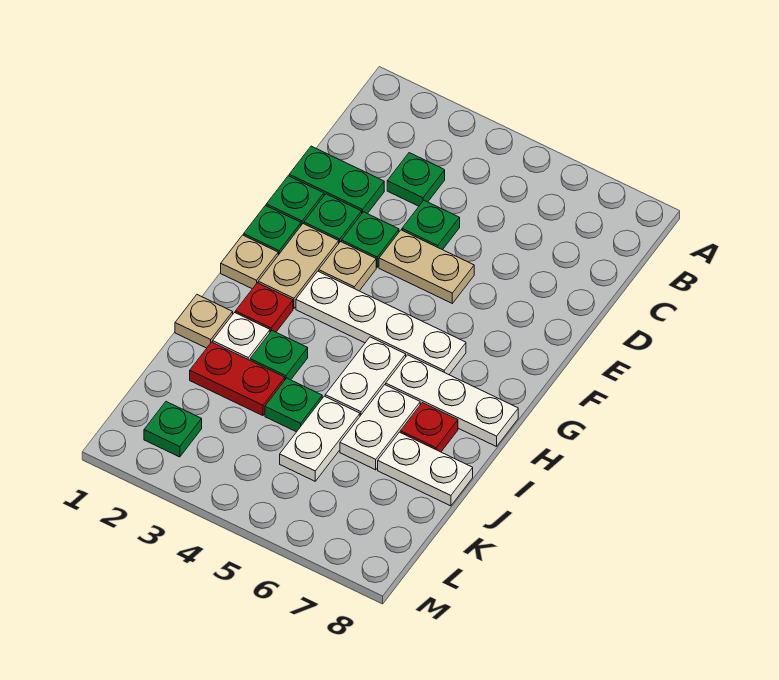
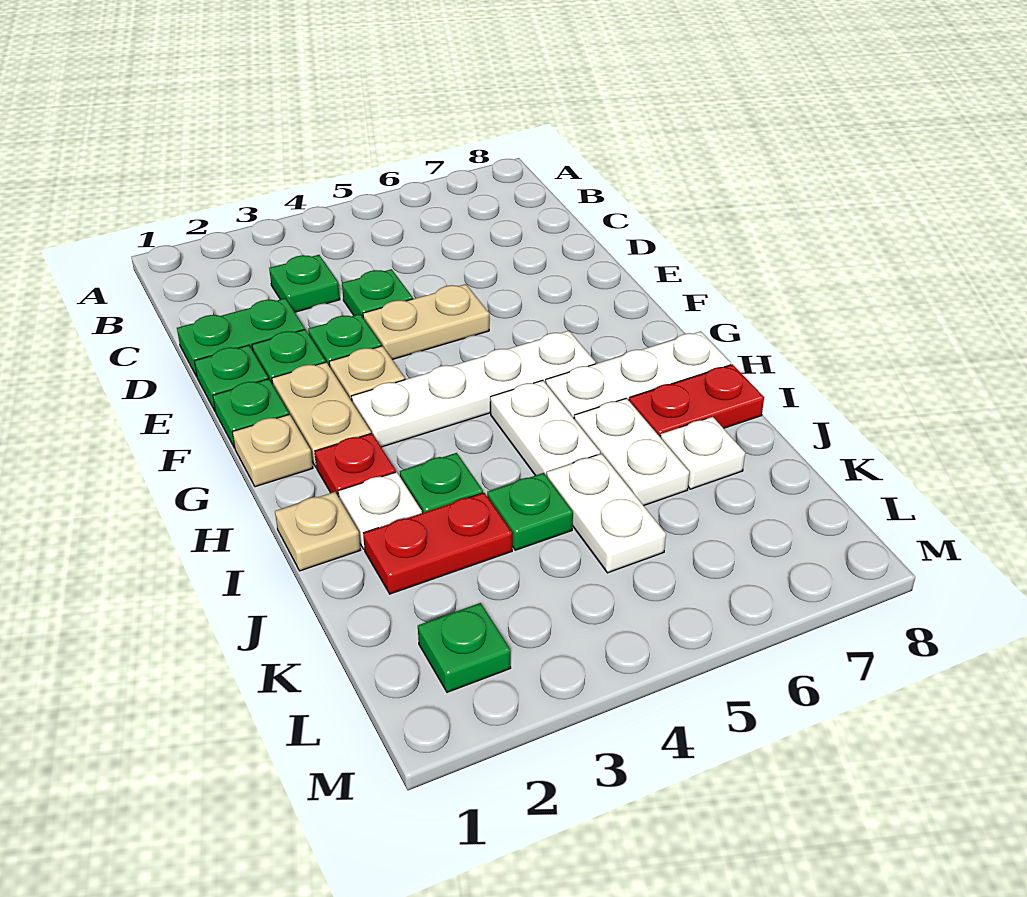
red 1x1 plate [400,403,458,452] -> red 1x2 plate [629,364,764,437]
white 1x2 plate [378,432,473,506] -> white 1x1 plate [660,417,745,489]

